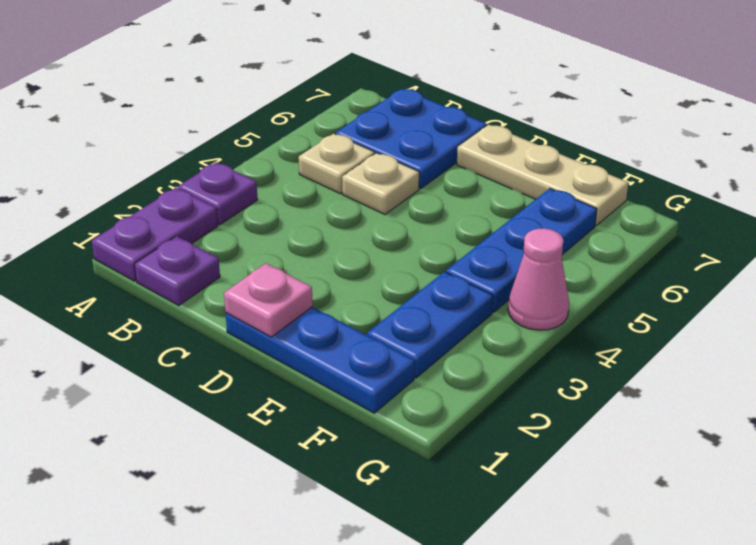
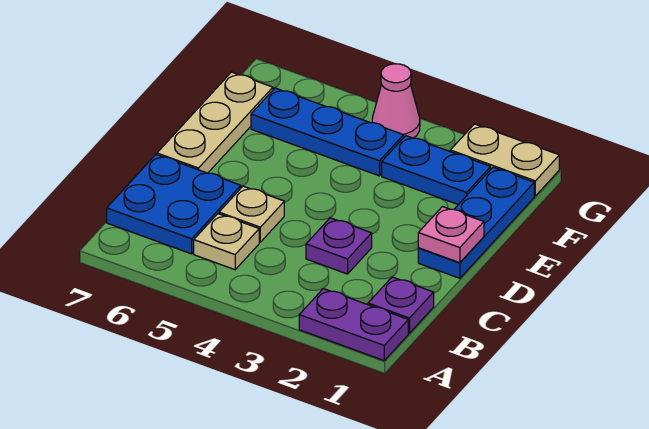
purple 1x1 plate [178,162,258,225] -> purple 1x1 plate moved to [306,218,372,274]
none -> tan 1x2 plate [450,124,559,196]

